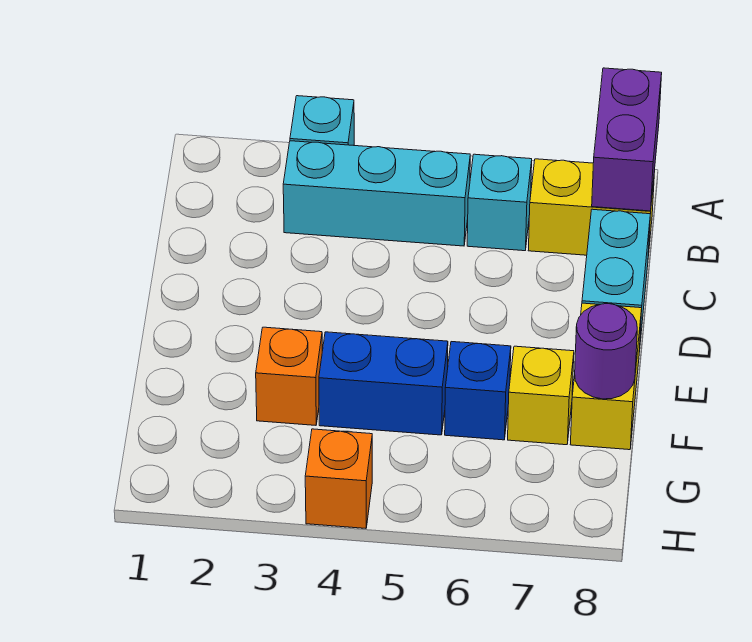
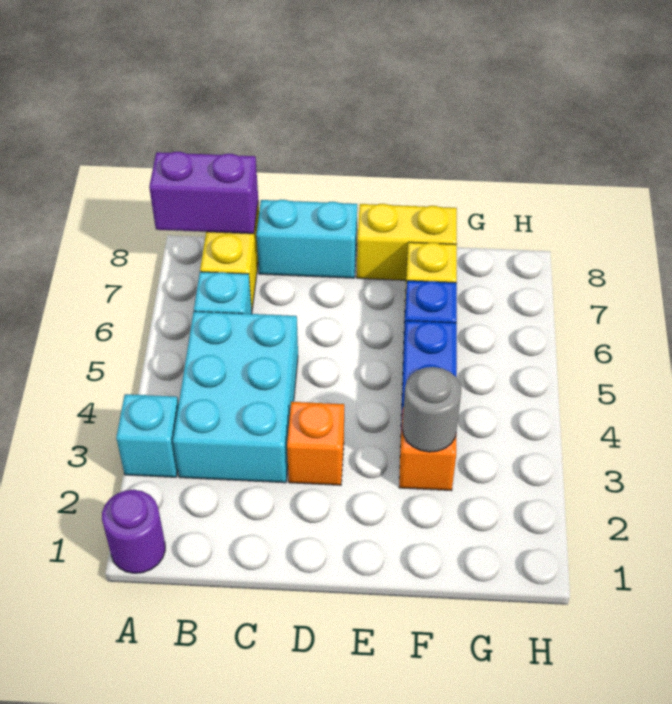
cyan 1x3 brick [283,141,470,246] -> cyan 2x3 brick [173,311,298,483]
none -> grey 1x1 round brick [402,367,461,452]
purple 1x1 round brick [575,304,637,399] -> purple 1x1 round brick moved to [102,490,165,573]
orange 1x1 brick [305,429,372,528] -> orange 1x1 brick moved to [287,402,344,485]

